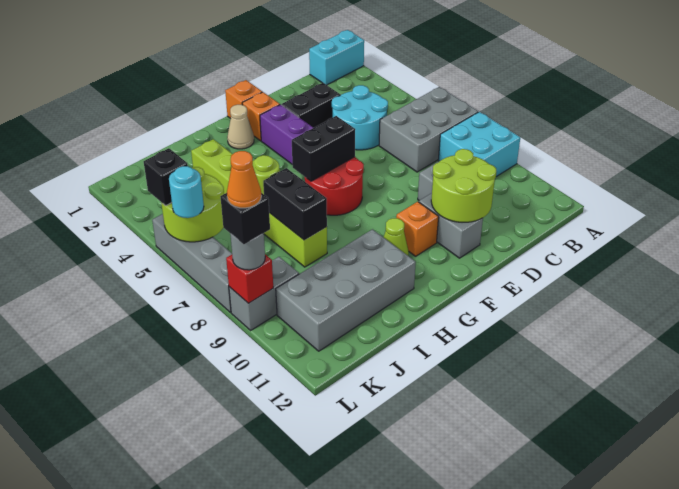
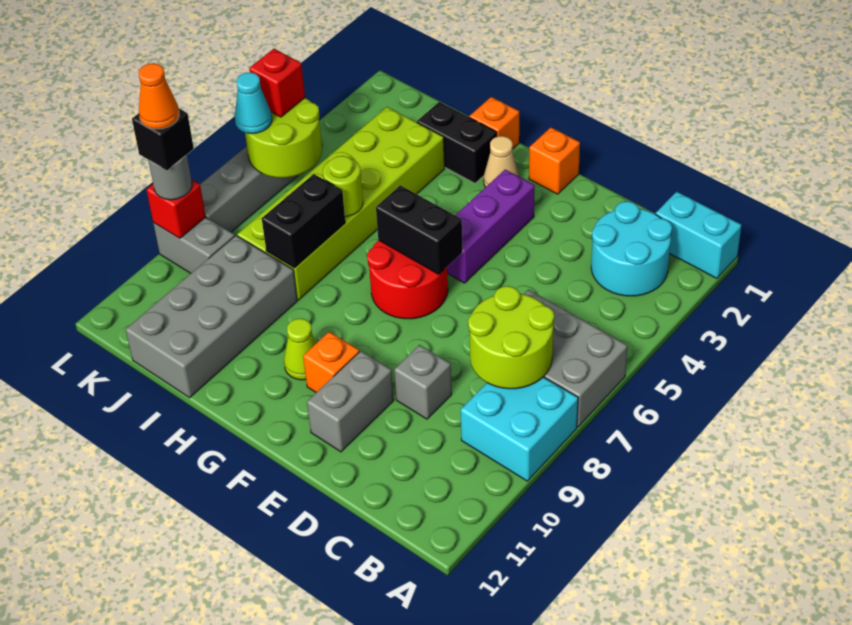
cyan 2x2 round brick [332,85,388,150] -> cyan 2x2 round brick moved to [591,201,672,296]
black 1x2 brick [282,83,340,128] -> black 1x2 brick moved to [417,102,497,183]
lime 2x2 round brick [431,149,496,222] -> lime 2x2 round brick moved to [468,286,554,389]
orange 1x1 brick [242,92,280,141] -> orange 1x1 brick moved to [469,97,519,149]
grey 2x4 brick [276,229,416,351] -> grey 2x4 brick turned to [125,236,297,398]
lime 1x6 brick [191,139,327,267] -> lime 2x6 brick [237,107,445,300]
black 1x1 brick [144,148,188,206] -> red 1x1 brick [249,49,305,117]
cyan 1x1 round brick [169,166,204,218] -> cyan 1x1 cone [235,72,272,134]

